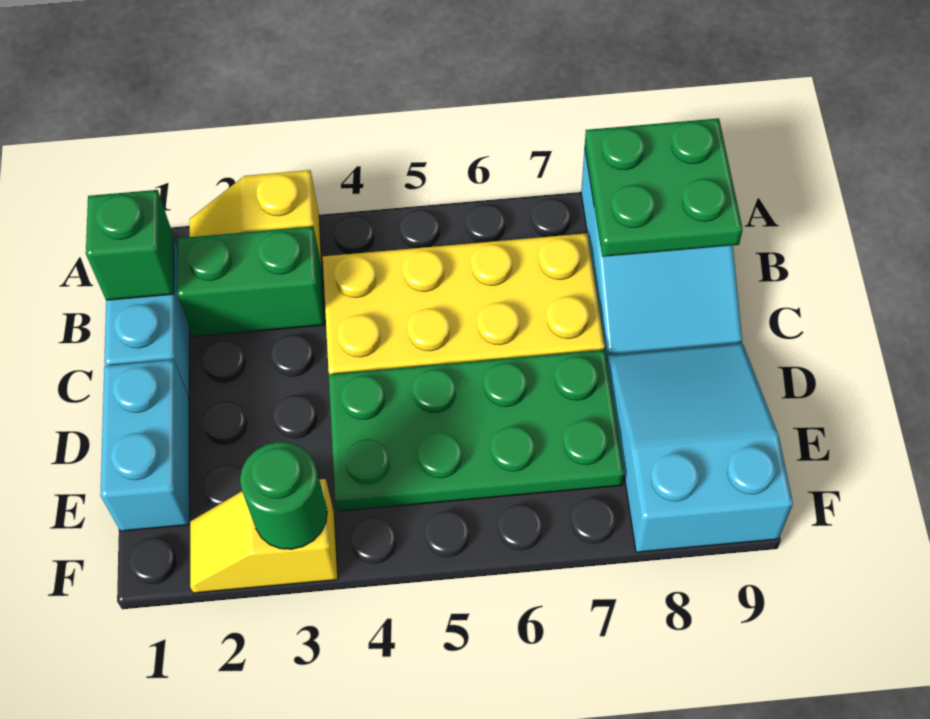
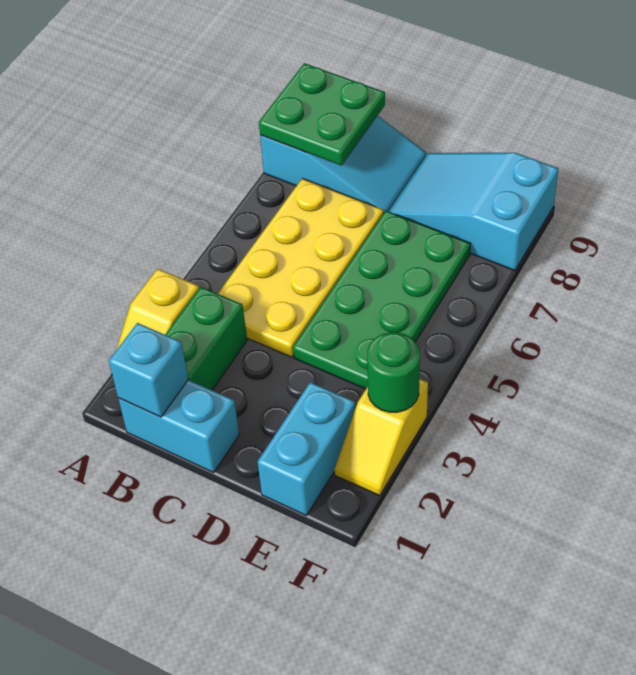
green 1x1 brick [86,190,174,300] -> cyan 1x1 brick [109,323,188,417]
cyan 1x2 brick [100,360,190,531] -> cyan 1x2 brick turned to [258,382,355,516]

